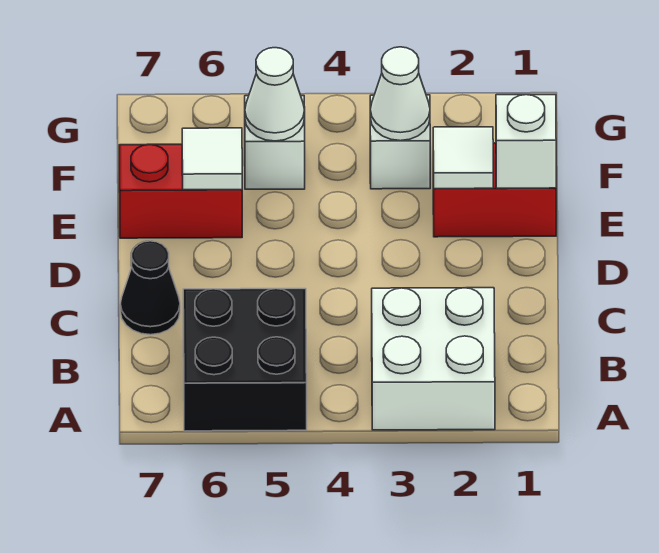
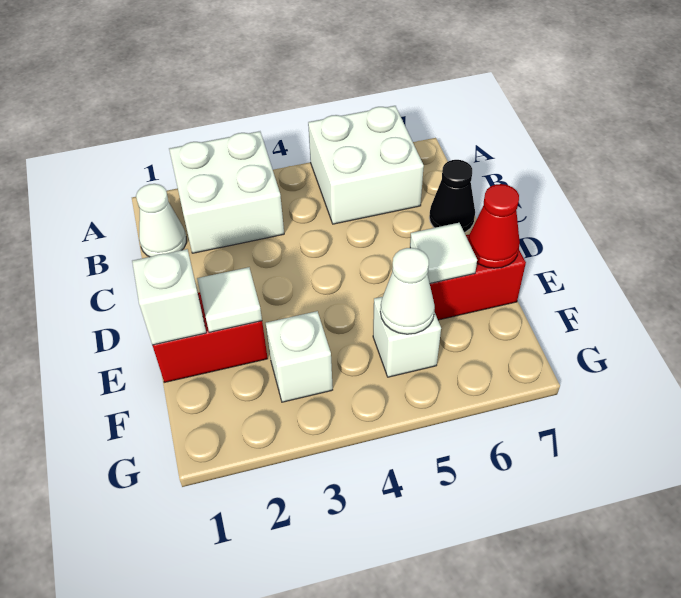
black 2x2 brick [183,289,307,431] -> white 2x2 brick [308,106,424,224]
none -> red 1x1 cone [468,184,520,268]
white 1x1 cone [370,47,430,141] -> white 1x1 cone moved to [136,184,186,257]

